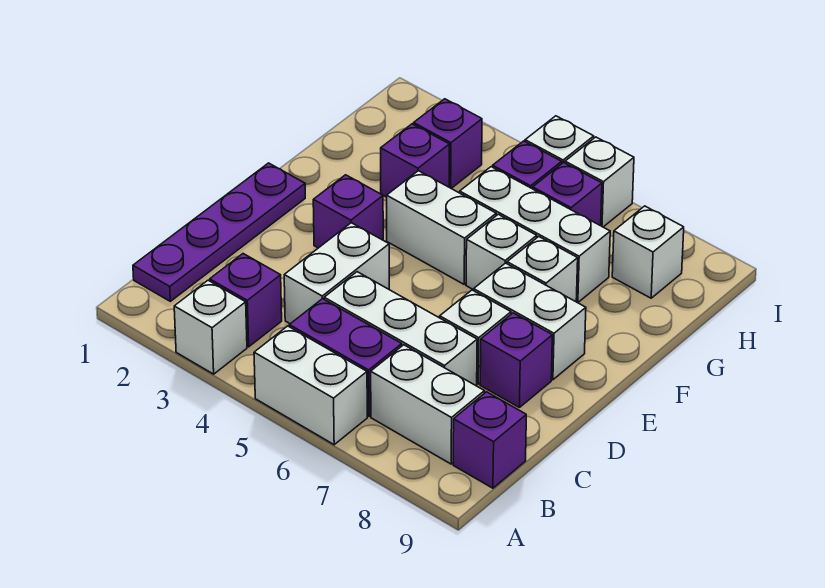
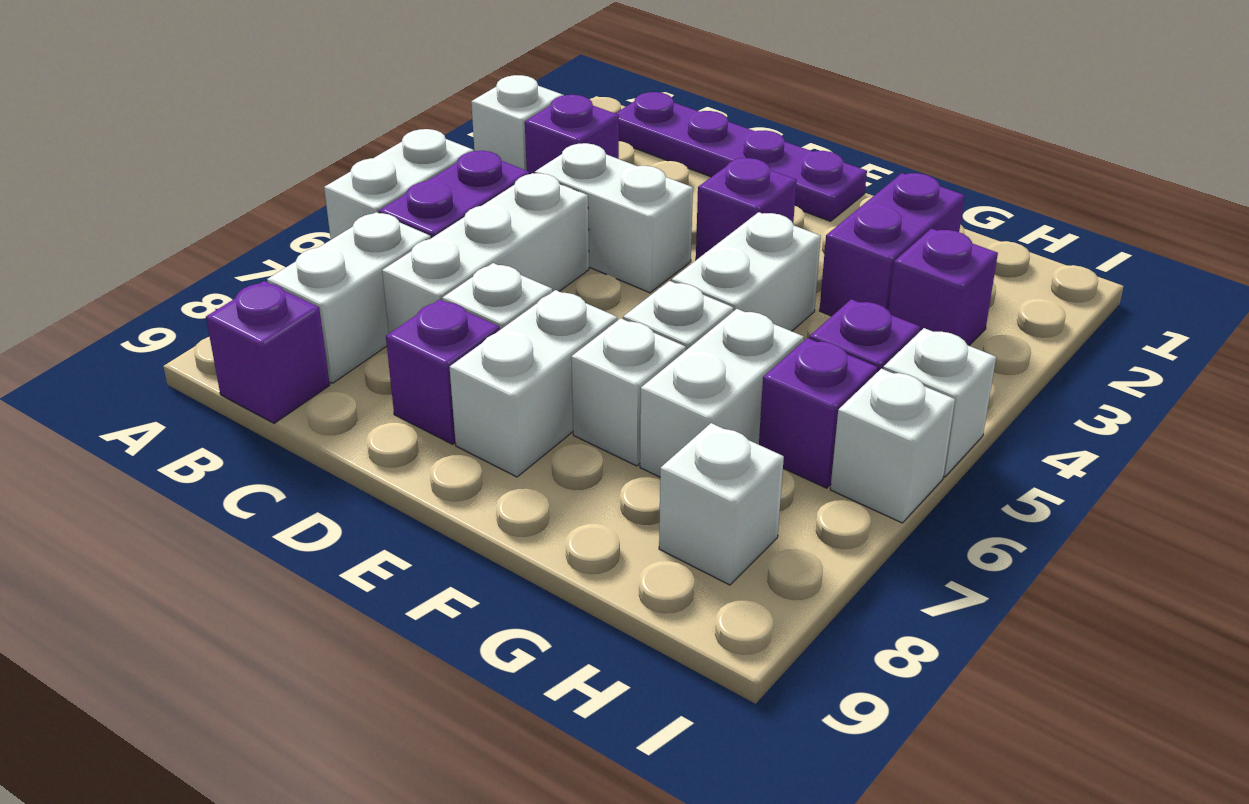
purple 1x1 brick [381,124,449,197] -> purple 1x2 brick [820,173,965,316]
white 1x3 brick [460,167,610,303] -> white 1x2 brick [640,309,804,477]

